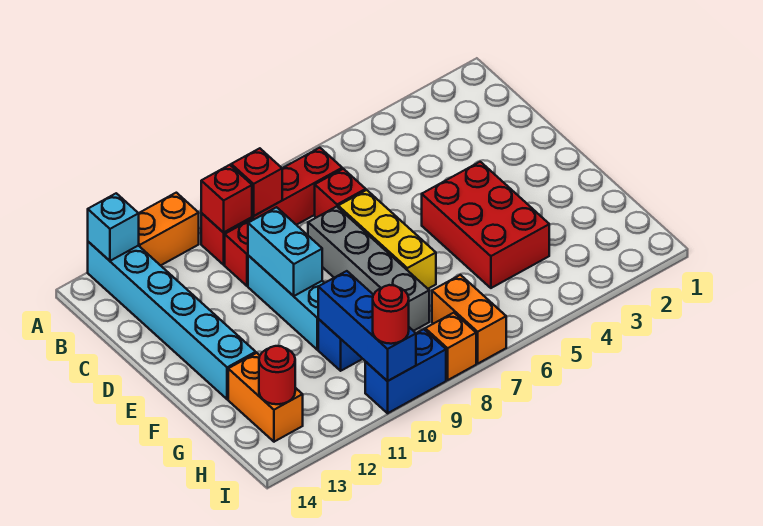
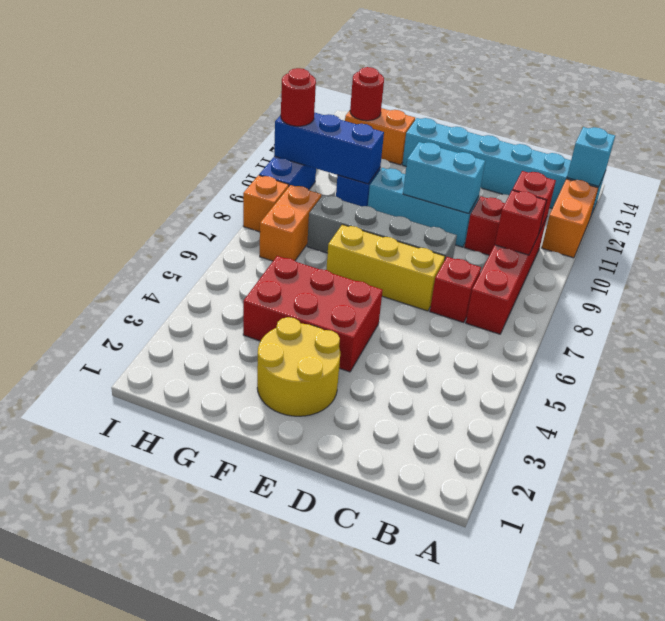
none -> yellow 2x2 round brick [257,317,340,416]
orange 1x2 brick [432,275,506,364] -> orange 1x2 brick turned to [260,185,321,261]

